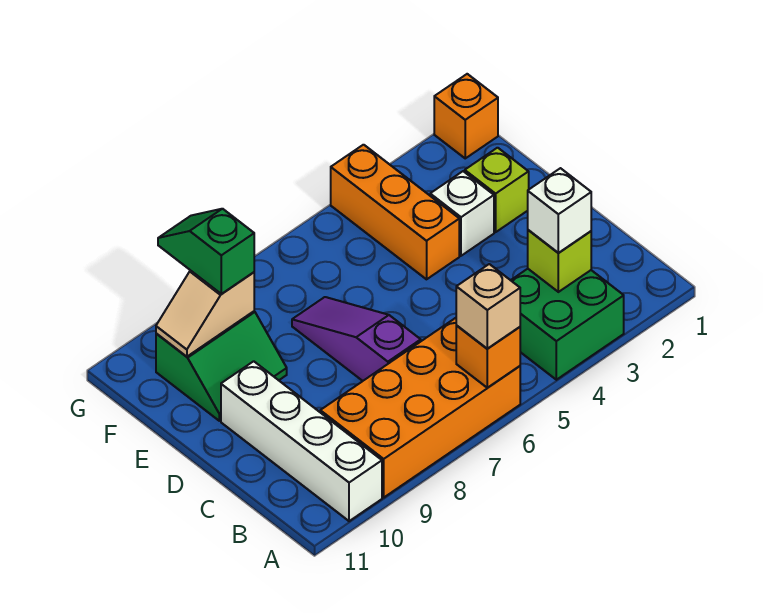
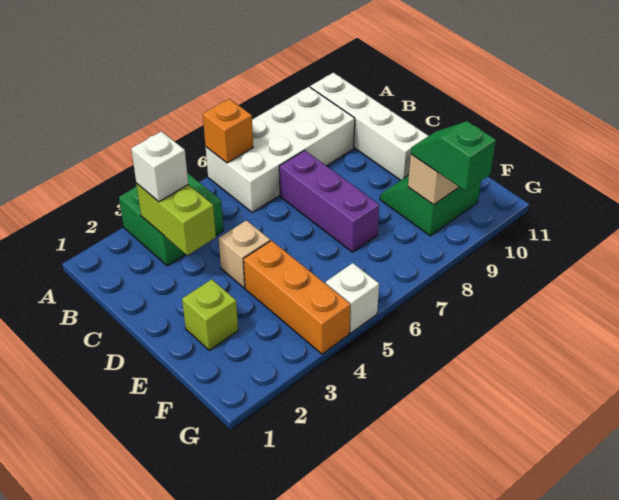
orange 2x4 brick [320,318,520,497] -> white 2x4 brick [206,87,355,212]
tan 1x1 brick [456,264,520,349] -> tan 1x1 brick moved to [219,220,270,288]
lime 1x1 brick [528,230,591,292] -> lime 1x2 brick [136,183,216,255]
purple 1x3 slope [292,297,421,381] -> purple 1x3 brick [279,150,379,252]
white 1x1 brick [430,171,494,256] -> white 1x1 brick moved to [326,263,379,333]
green 1x2 slope [158,209,254,294] -> green 1x2 slope turned to [411,121,496,191]
orange 1x1 brick [434,74,498,158] -> none

